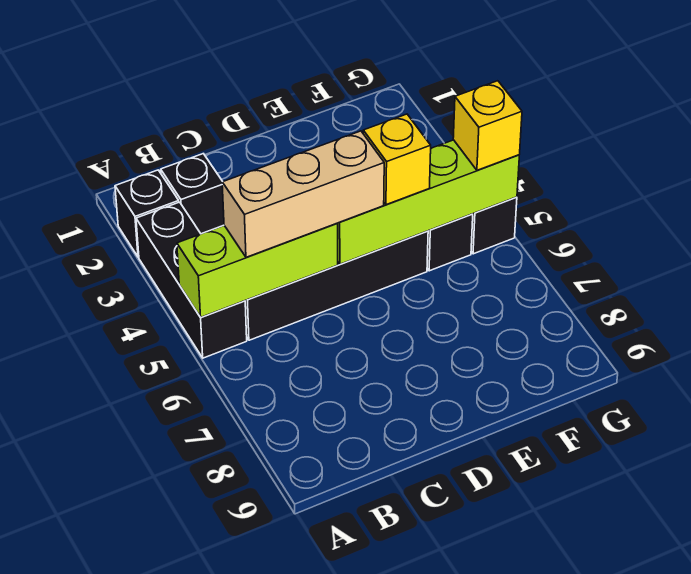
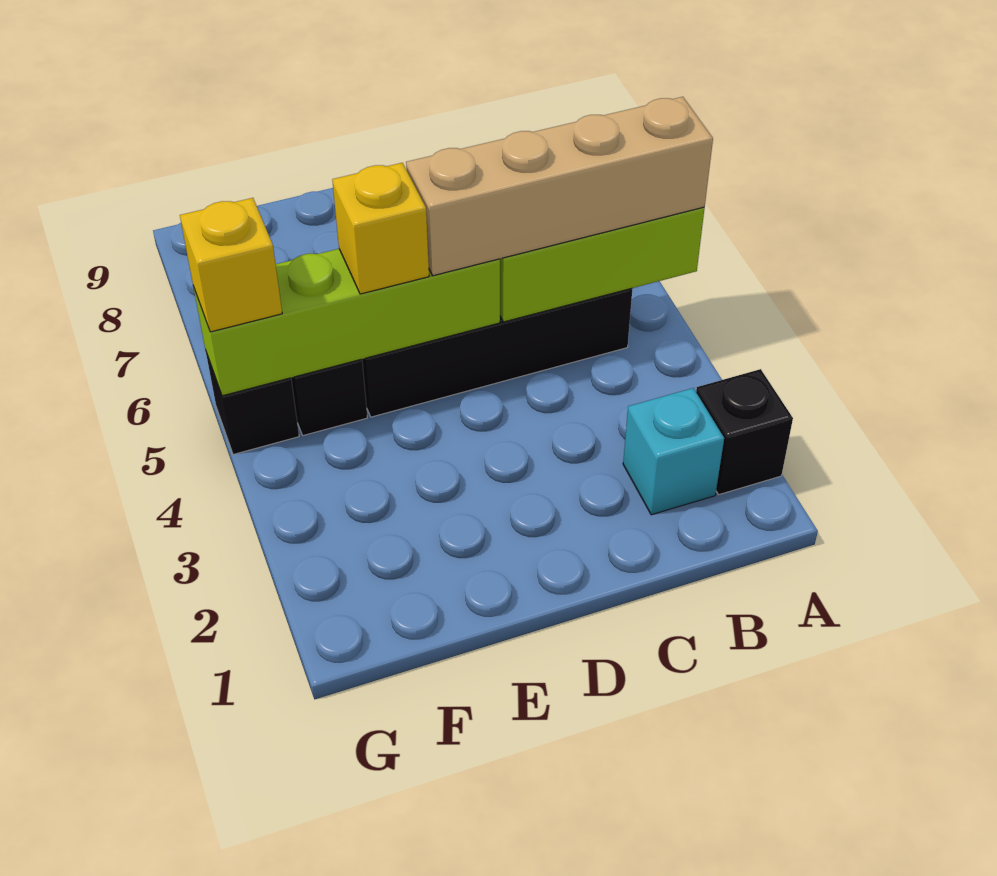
black 1x3 brick [136,202,247,358] -> none
black 1x1 brick [161,154,224,234] -> cyan 1x1 brick [623,388,724,515]
tan 1x3 brick [222,131,384,257] -> tan 1x4 brick [406,97,713,276]

